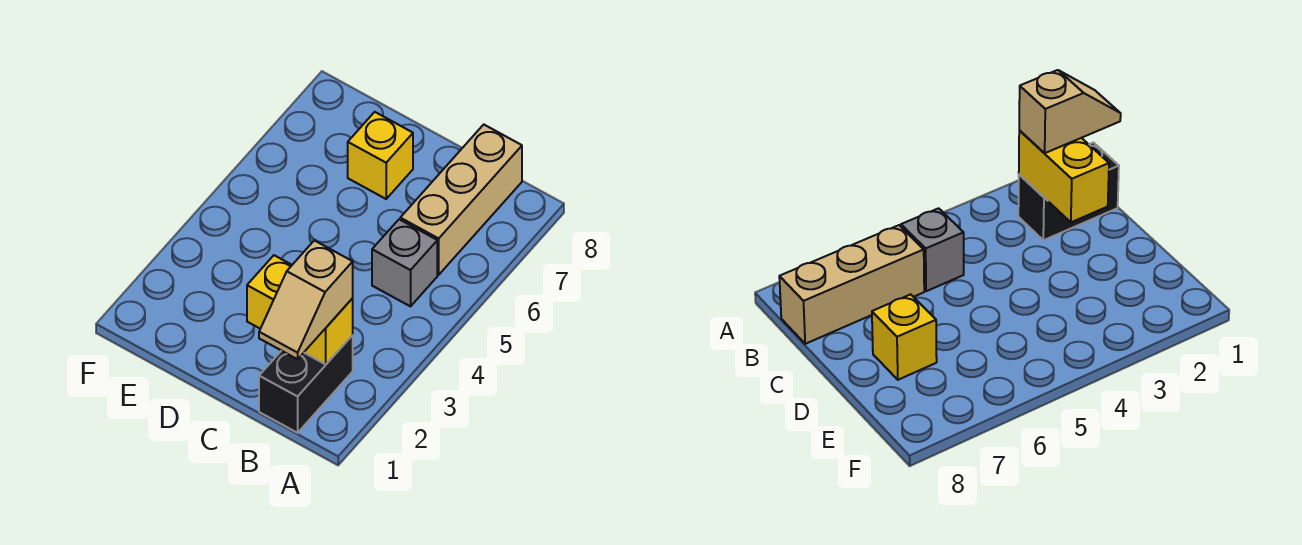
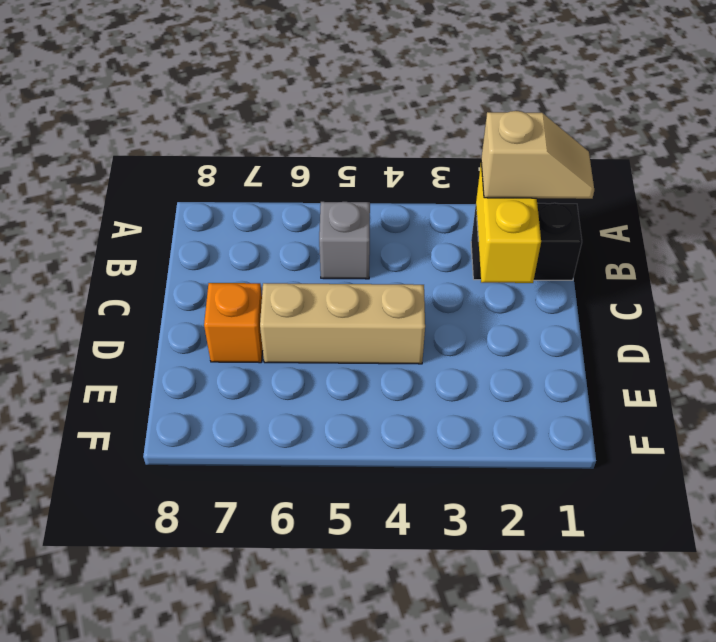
tan 1x3 brick [400,125,522,275] -> tan 1x3 brick moved to [260,283,425,364]
yellow 1x1 brick [348,112,413,199] -> orange 1x1 brick [204,283,263,363]

